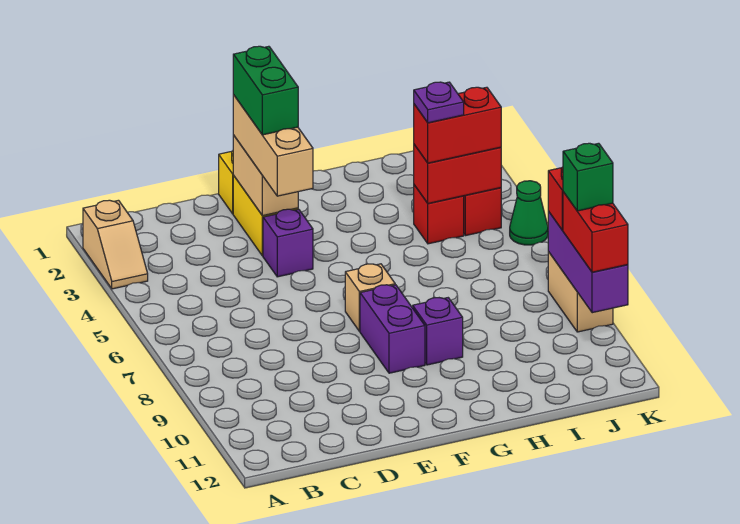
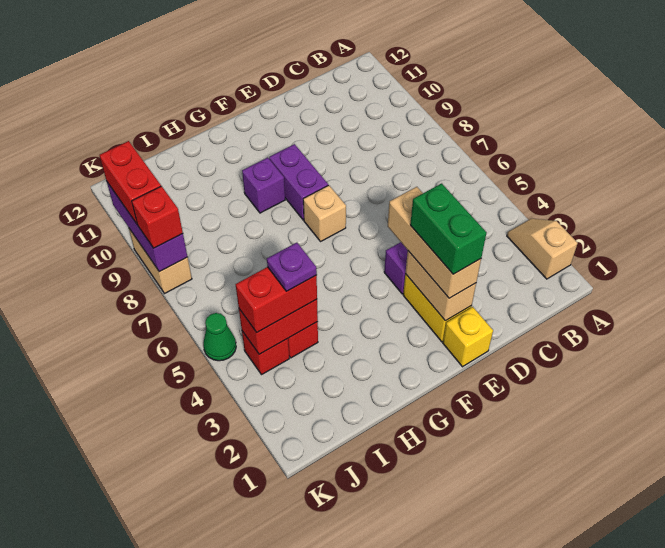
green 1x1 brick [563,143,613,211] -> none

